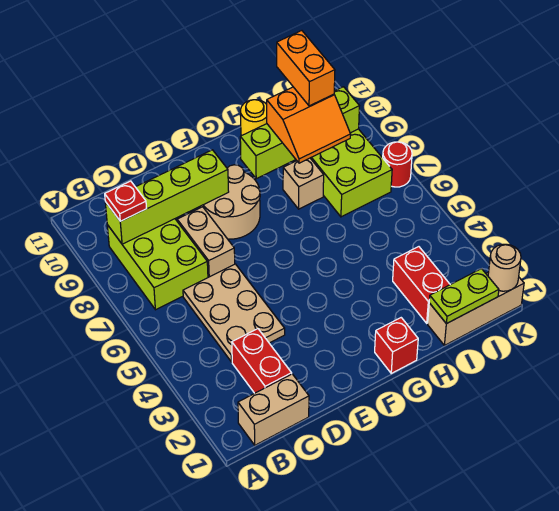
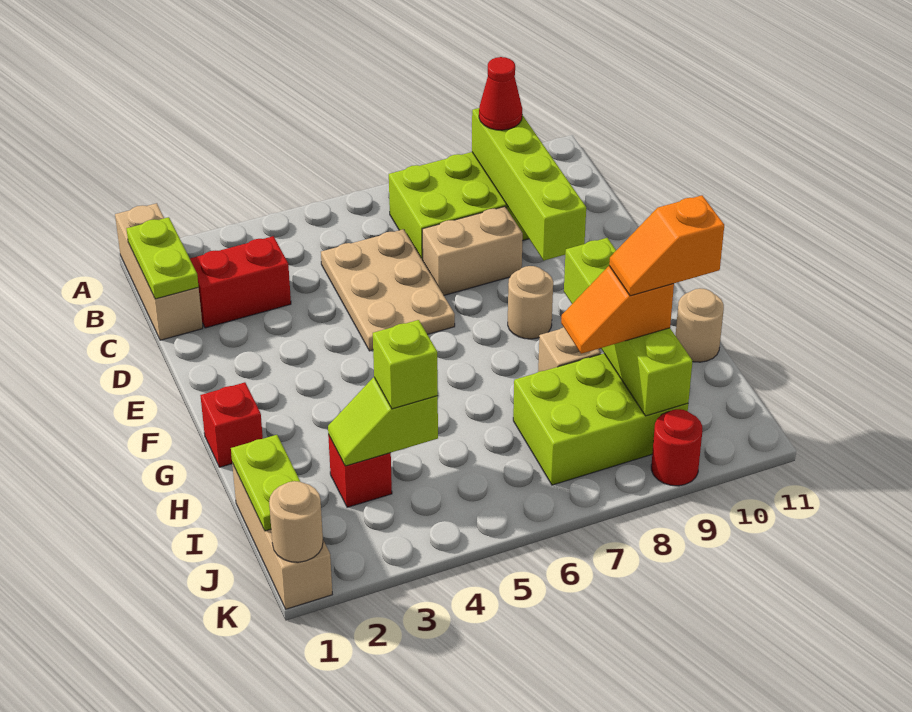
tan 1x2 brick [238,374,309,445] -> tan 1x3 brick [115,203,203,340]
none -> lime 1x2 plate [127,217,199,299]
red 1x1 plate [105,181,147,221] -> red 1x1 cone [479,57,522,130]
tan 2x3 plate [183,264,285,362] -> tan 2x3 plate turned to [321,229,455,351]
tan 2x2 round brick [200,165,260,239] -> tan 1x1 round brick [508,266,553,339]
orange 2x2 slope [267,87,351,163] -> orange 1x2 slope [561,266,674,354]
yellow 1x1 round brick [241,100,267,136] -> tan 1x1 round brick [676,288,724,362]
red 1x2 brick [393,247,450,323] -> red 1x1 brick [328,435,392,507]
none -> lime 1x2 slope [328,377,438,466]
none -> lime 1x1 brick [373,320,438,409]
orange 1x2 brick [277,31,335,106] -> orange 1x2 slope [609,195,724,296]
red 1x1 round brick [383,142,412,187] -> red 1x1 round brick moved to [651,409,702,486]

